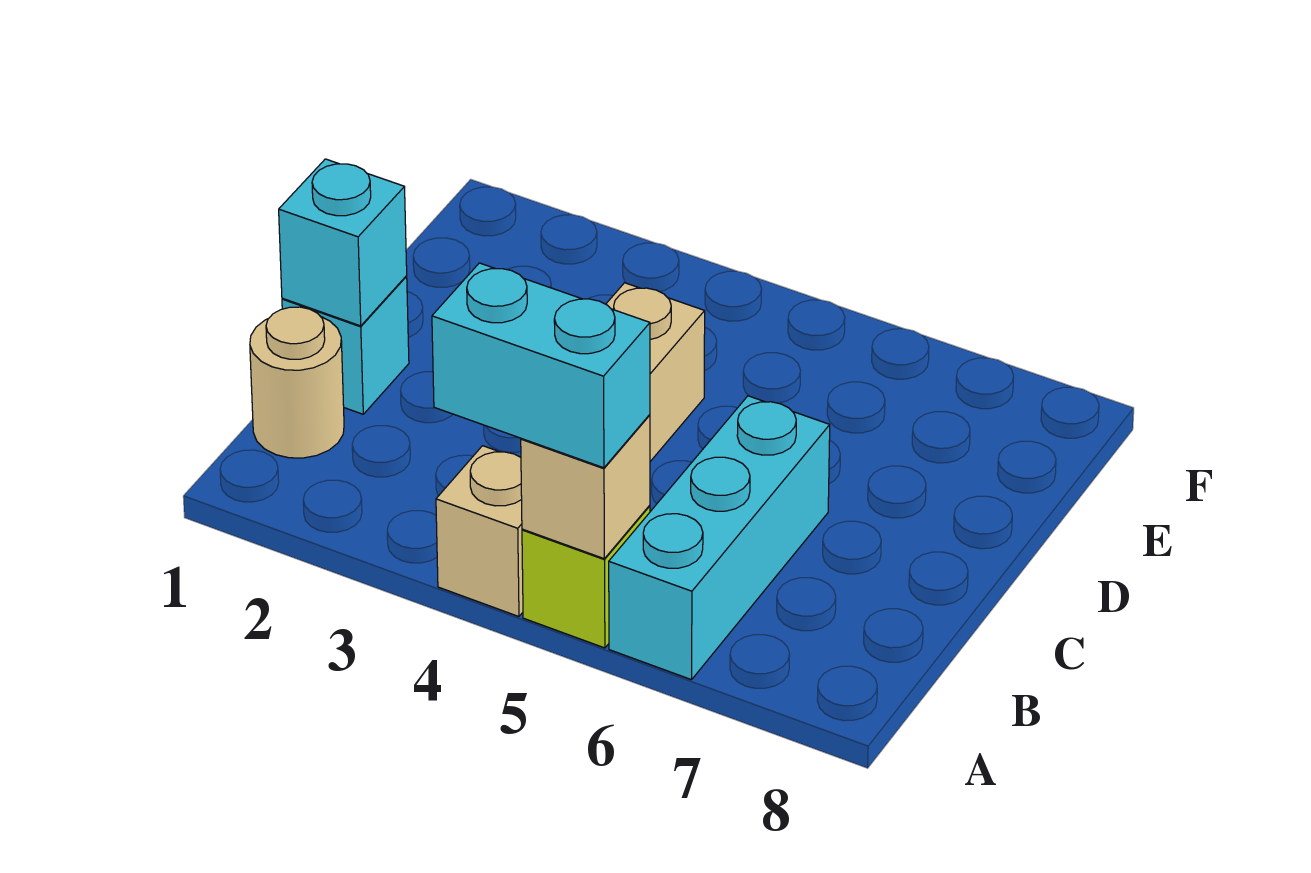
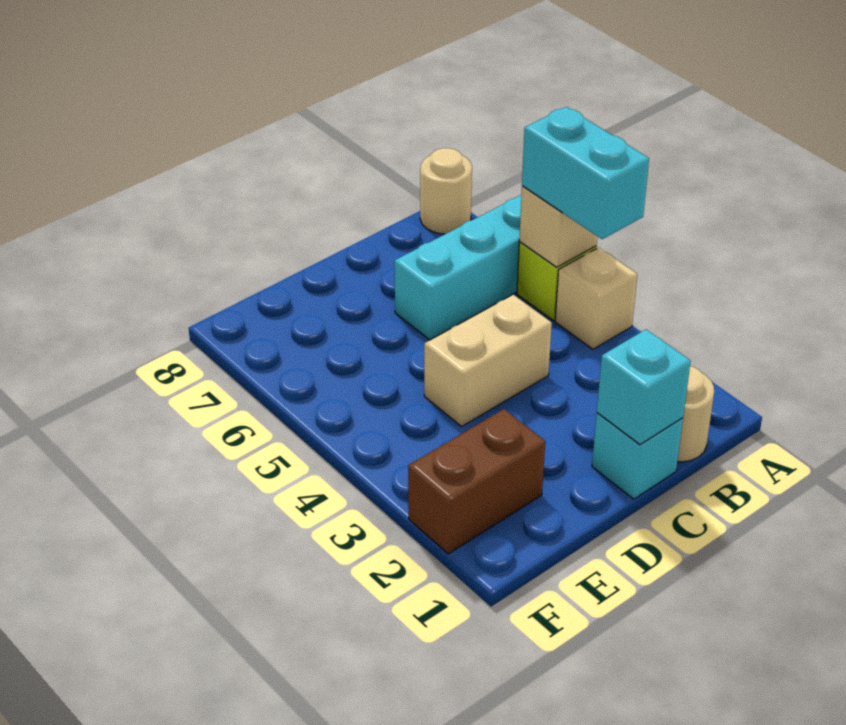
none -> tan 1x1 round brick [420,148,472,234]
none -> brown 1x2 brick [408,409,545,554]

